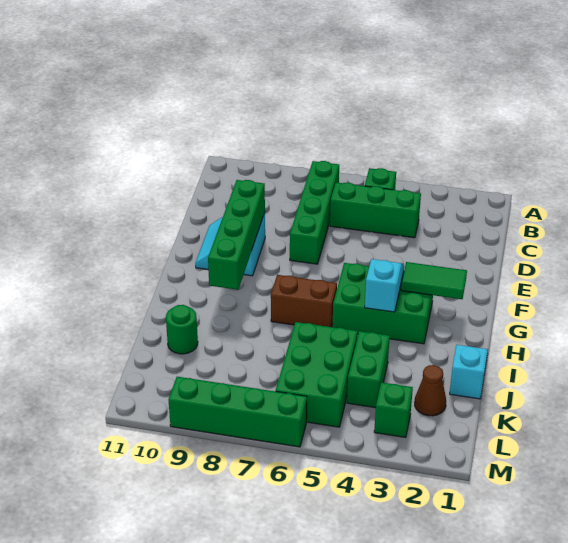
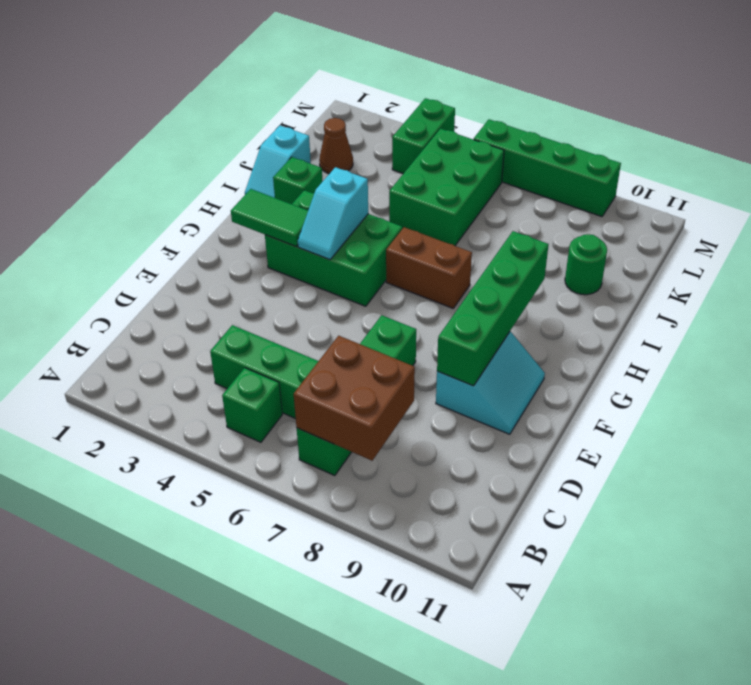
none -> brown 2x2 brick [294,336,415,461]
green 1x2 brick [347,331,390,408] -> green 1x2 brick moved to [392,98,455,174]
green 1x1 brick [374,382,413,438] -> green 1x1 brick moved to [273,157,323,204]

